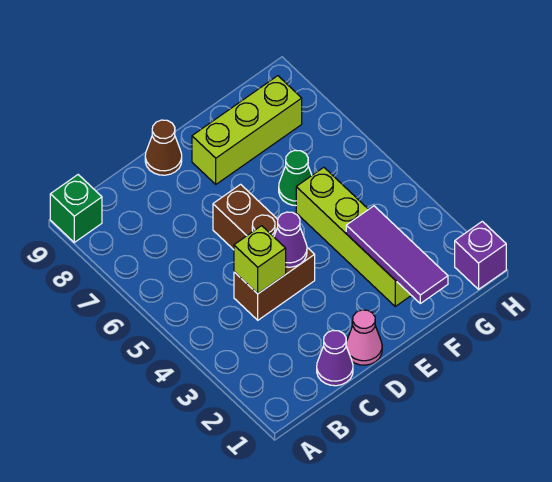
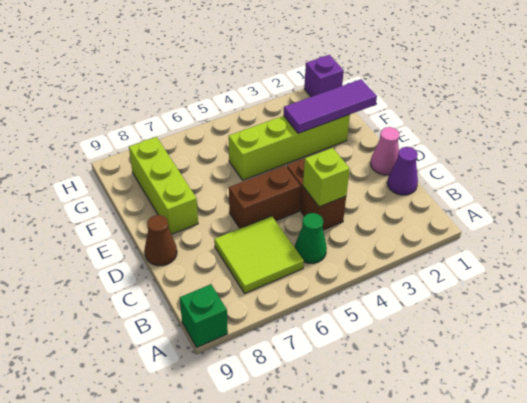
none -> lime 2x2 tile [214,216,304,293]
purple 1x1 cone [274,212,307,267] -> none
green 1x1 cone [279,150,312,205] -> green 1x1 cone moved to [295,213,327,263]

